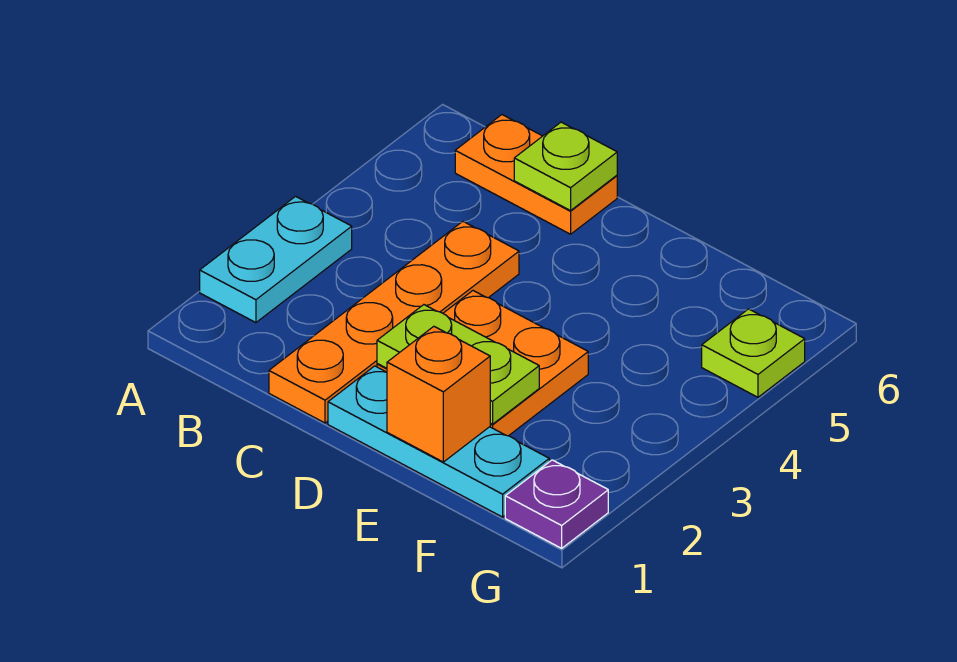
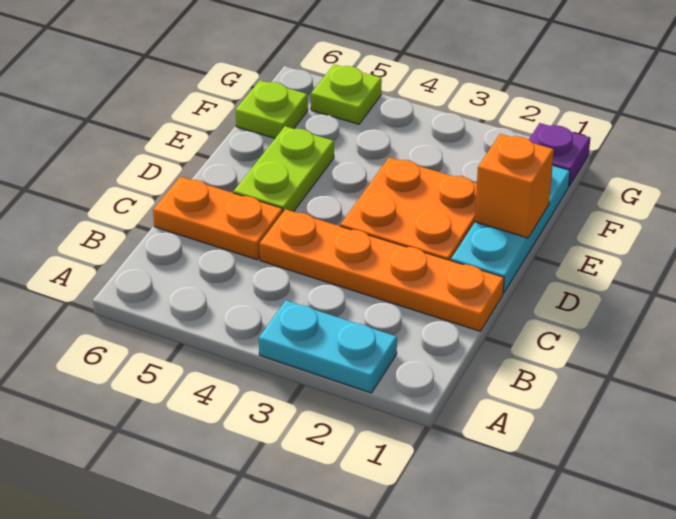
orange 1x2 plate [455,115,617,234] -> orange 1x2 plate turned to [153,177,283,260]
lime 1x1 plate [514,122,617,211] -> lime 1x1 plate moved to [236,80,308,138]
lime 1x2 plate [377,305,539,424] -> lime 1x2 plate moved to [234,126,334,212]

